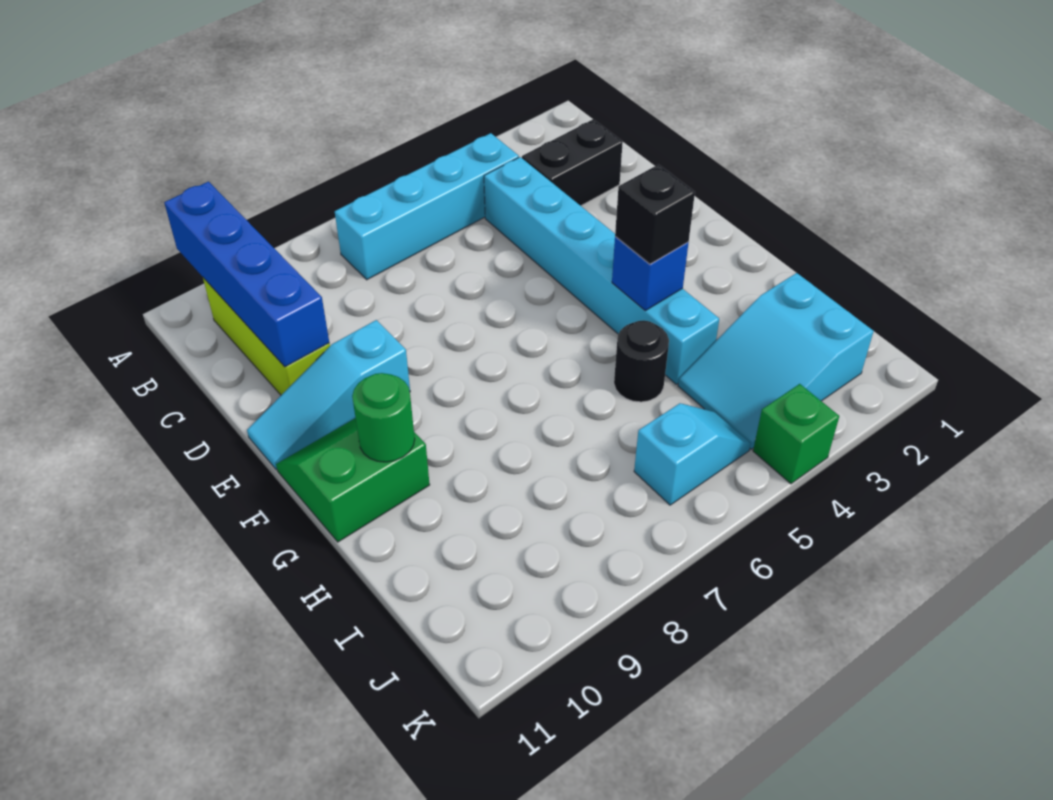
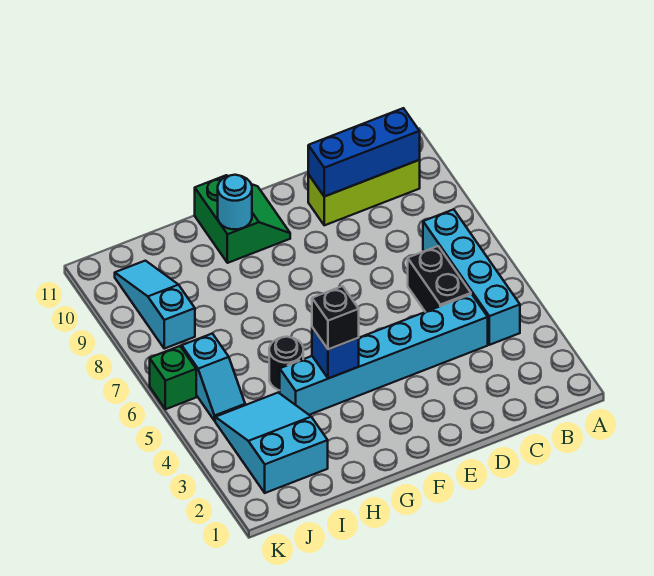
blue 1x4 brick [164,182,329,367] -> blue 1x3 brick [308,108,420,196]
black 1x2 brick [522,119,623,206] -> black 1x2 brick moved to [408,246,471,312]
cyan 1x3 slope [247,320,410,470] -> cyan 1x3 slope moved to [115,261,195,349]
green 1x1 round brick [352,373,415,462] -> cyan 1x1 round brick [218,175,252,229]
green 1x1 brick [753,384,839,484] -> green 1x1 brick moved to [150,346,196,409]

